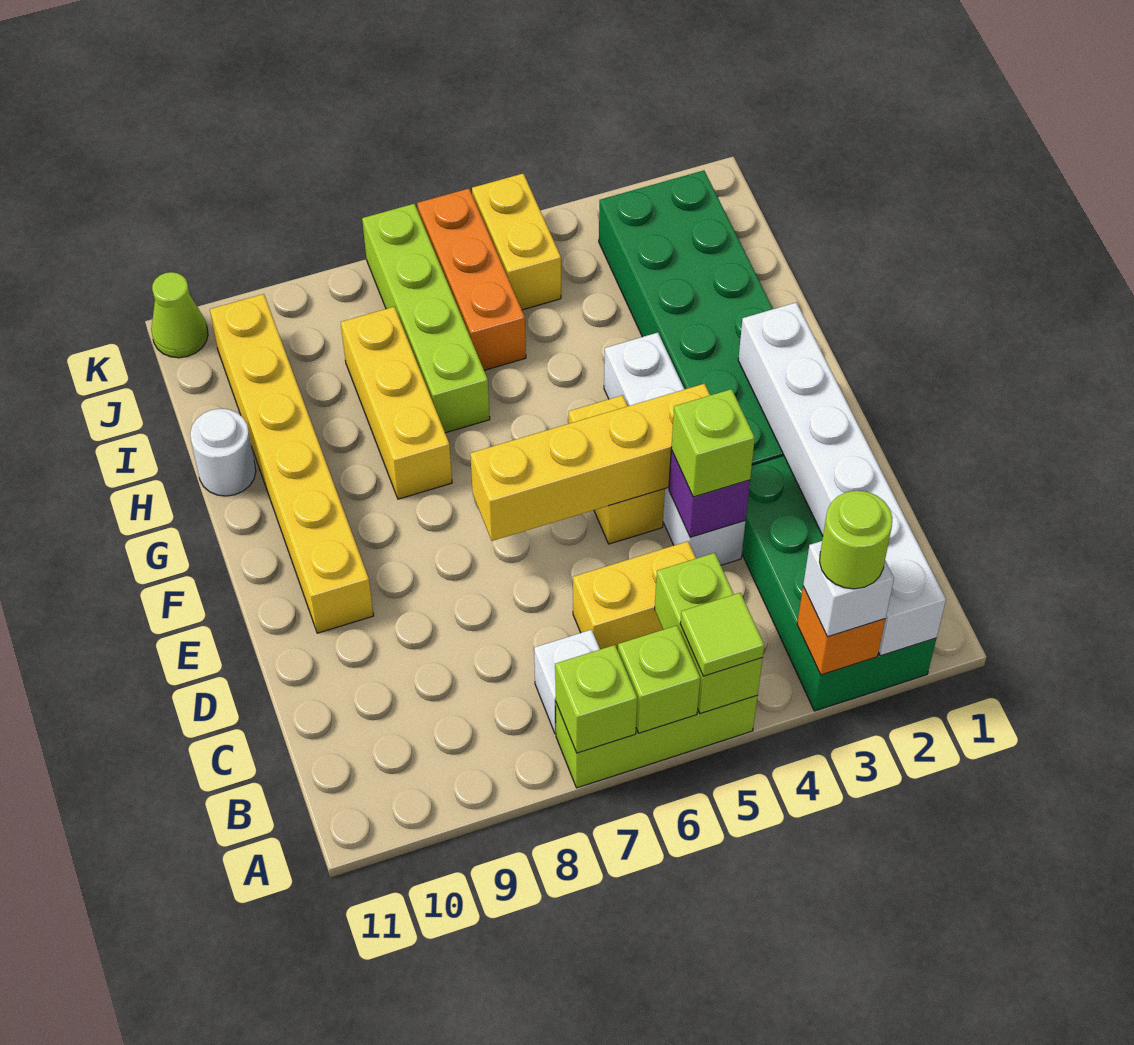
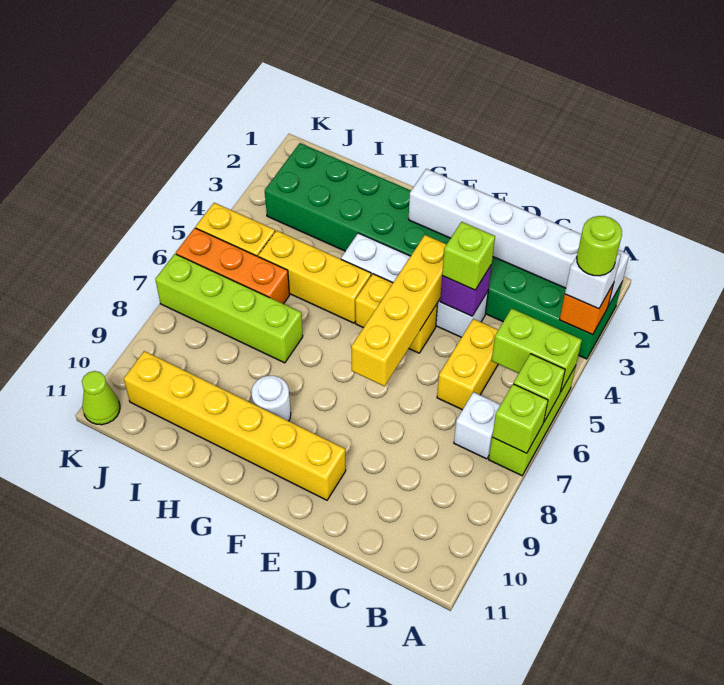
lime 1x1 tile [680,593,764,676] -> none
yellow 1x3 brick [341,307,452,499] -> yellow 1x3 brick moved to [258,230,371,323]
white 1x1 round brick [190,409,256,496] -> white 1x1 round brick moved to [251,376,291,421]

